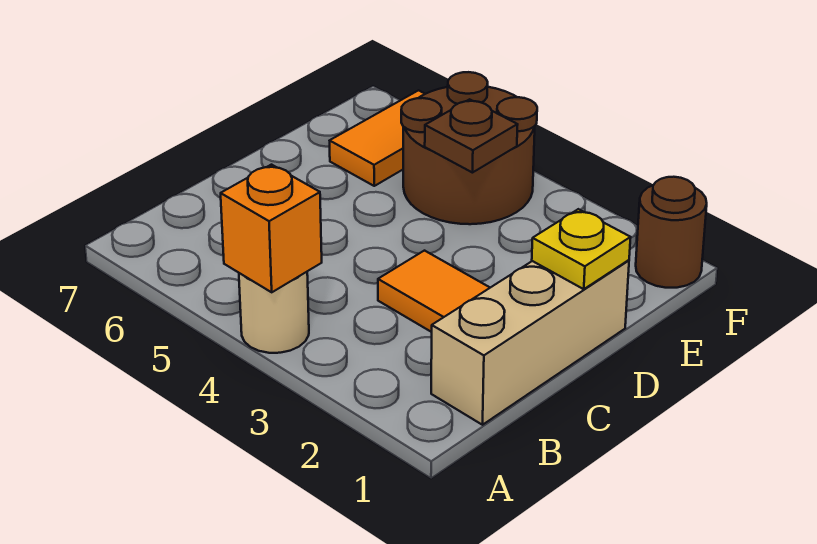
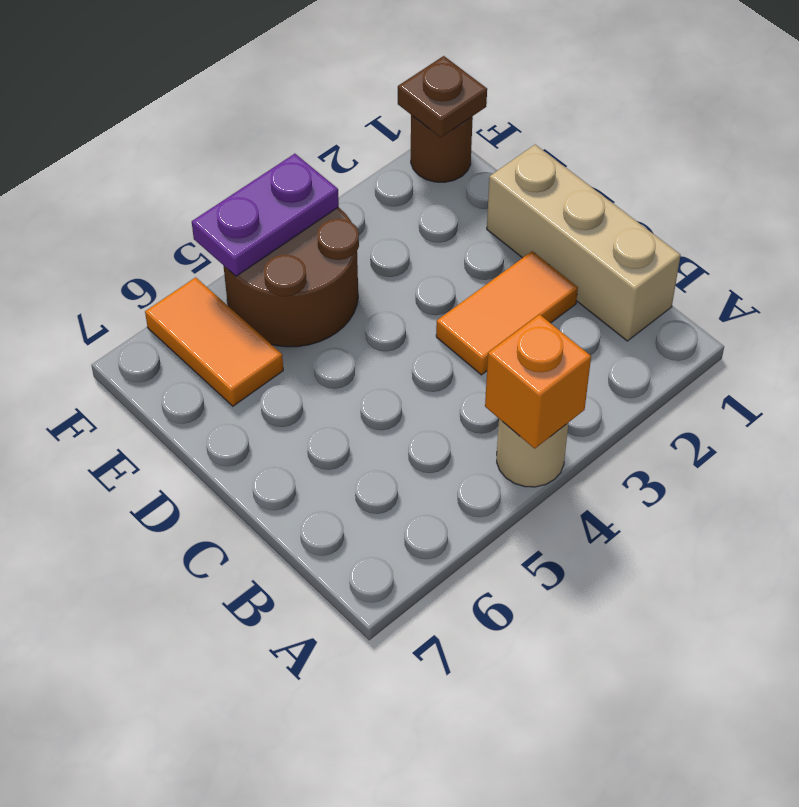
yellow 1x1 plate [532,209,631,289] -> none
brown 1x1 plate [425,99,518,173] -> brown 1x1 plate moved to [398,56,487,137]
none -> purple 1x2 plate [192,154,339,276]

